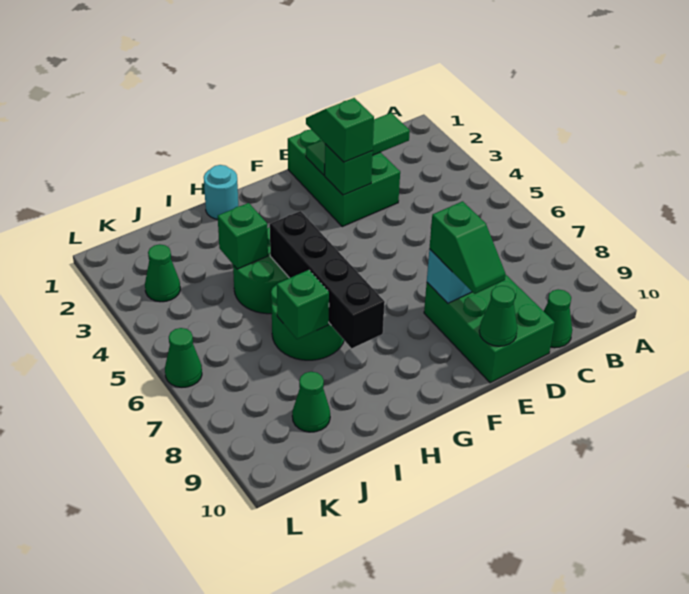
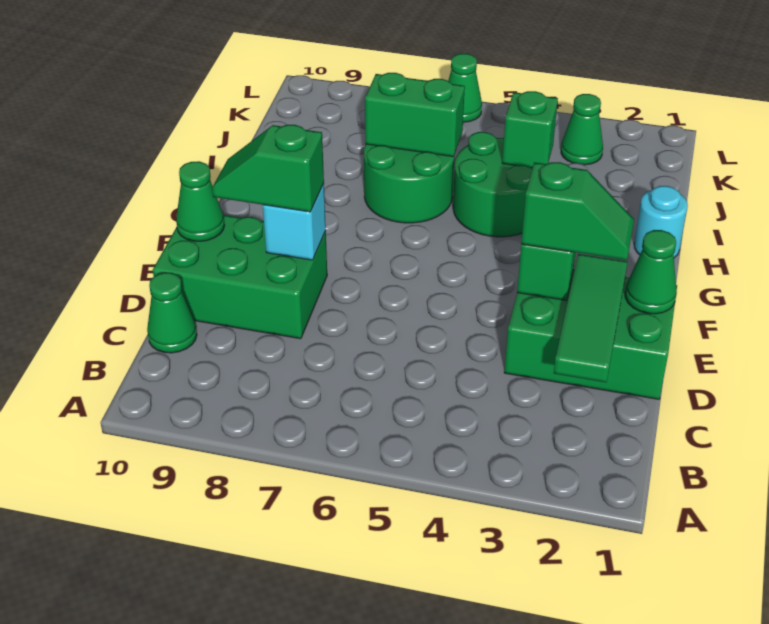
black 1x4 brick [270,211,385,348] -> none
green 1x1 brick [277,270,329,339] -> green 1x2 brick [365,73,465,157]
green 1x1 cone [292,372,330,432] -> green 1x1 cone moved to [625,230,677,314]

